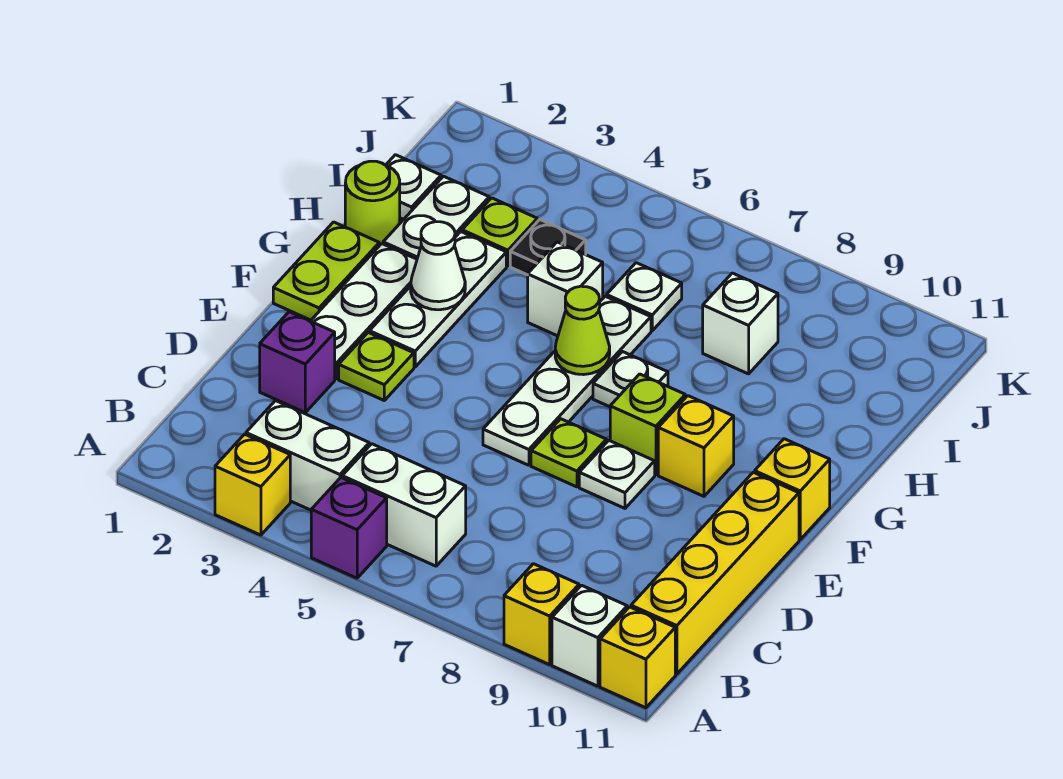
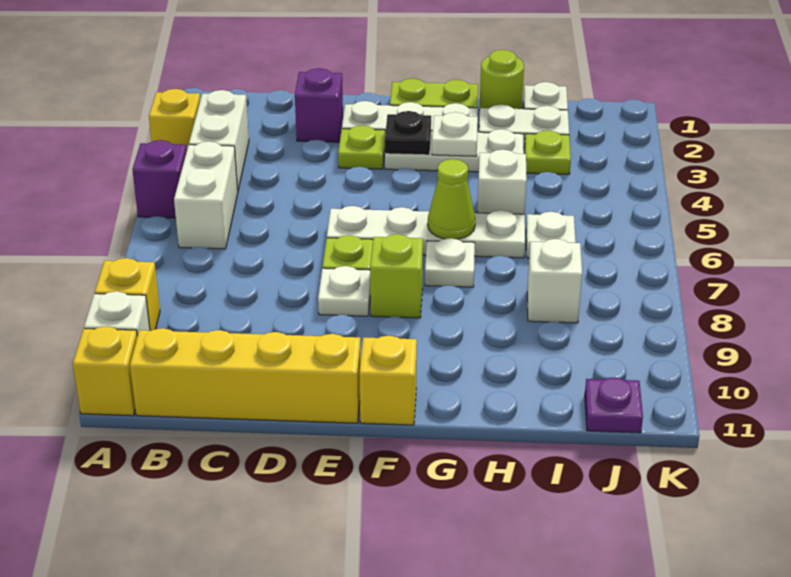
yellow 1x1 brick [658,396,734,496] -> none
white 1x1 cone [411,222,465,310] -> white 1x1 plate [432,112,478,156]
black 1x1 plate [510,220,586,275] -> black 1x1 plate moved to [385,111,431,155]
none -> purple 1x1 plate [585,377,643,433]

